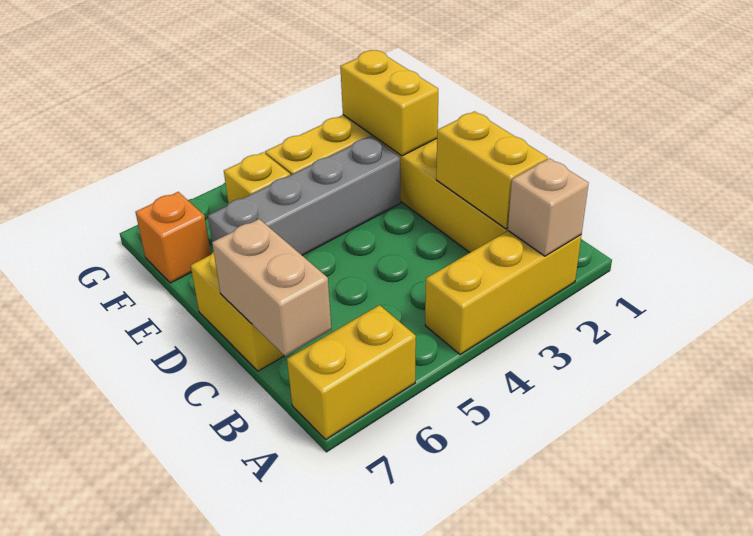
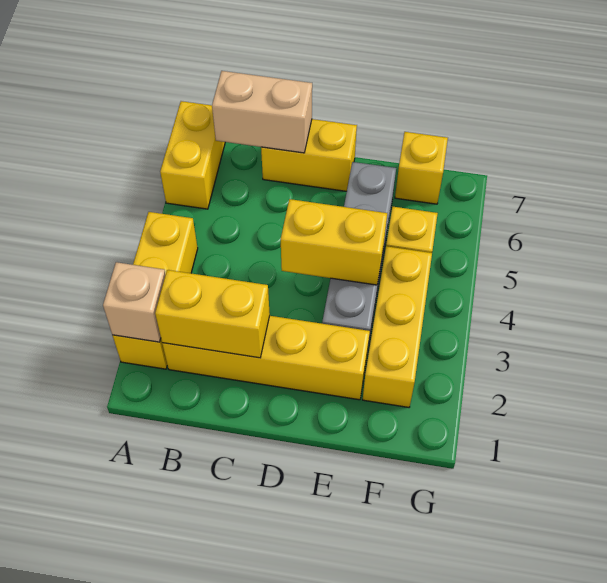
yellow 1x2 brick [340,50,438,156] -> yellow 1x2 brick moved to [281,199,387,285]
orange 1x1 brick [135,192,211,283] -> yellow 1x1 brick [395,132,448,204]

